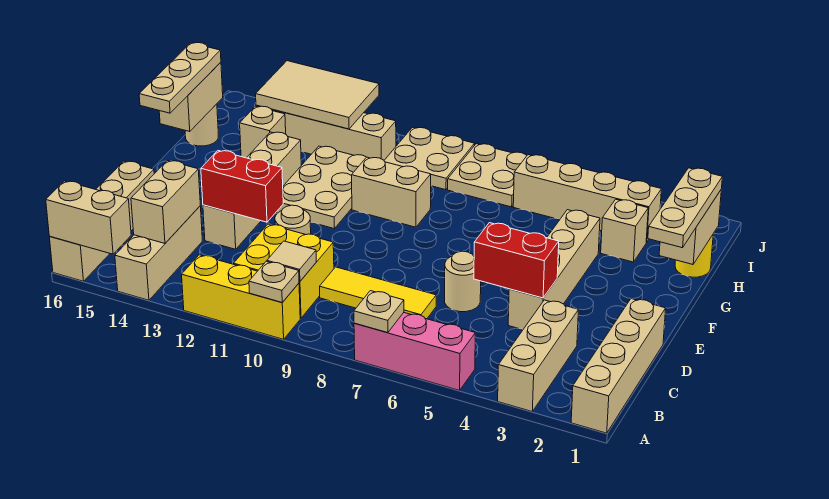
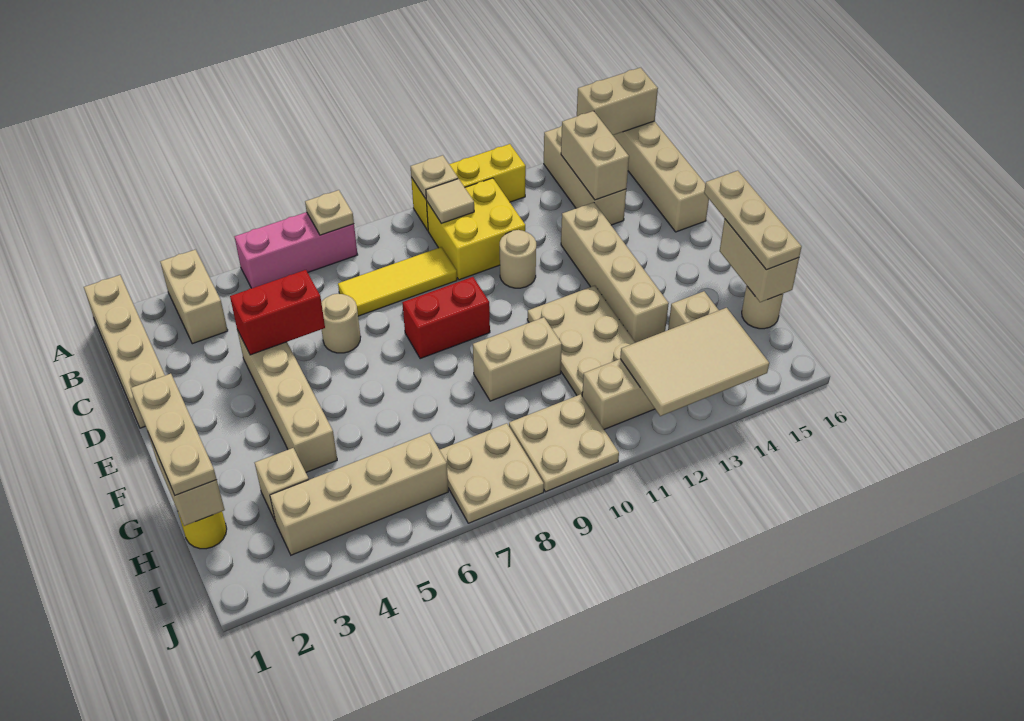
tan 1x3 brick [498,300,578,411] -> tan 1x2 brick [160,250,228,344]
red 1x2 brick [201,151,283,222] -> red 1x2 brick moved to [402,277,490,359]

